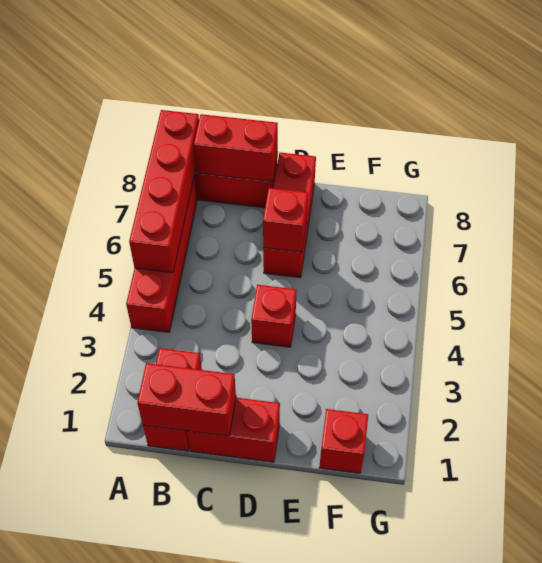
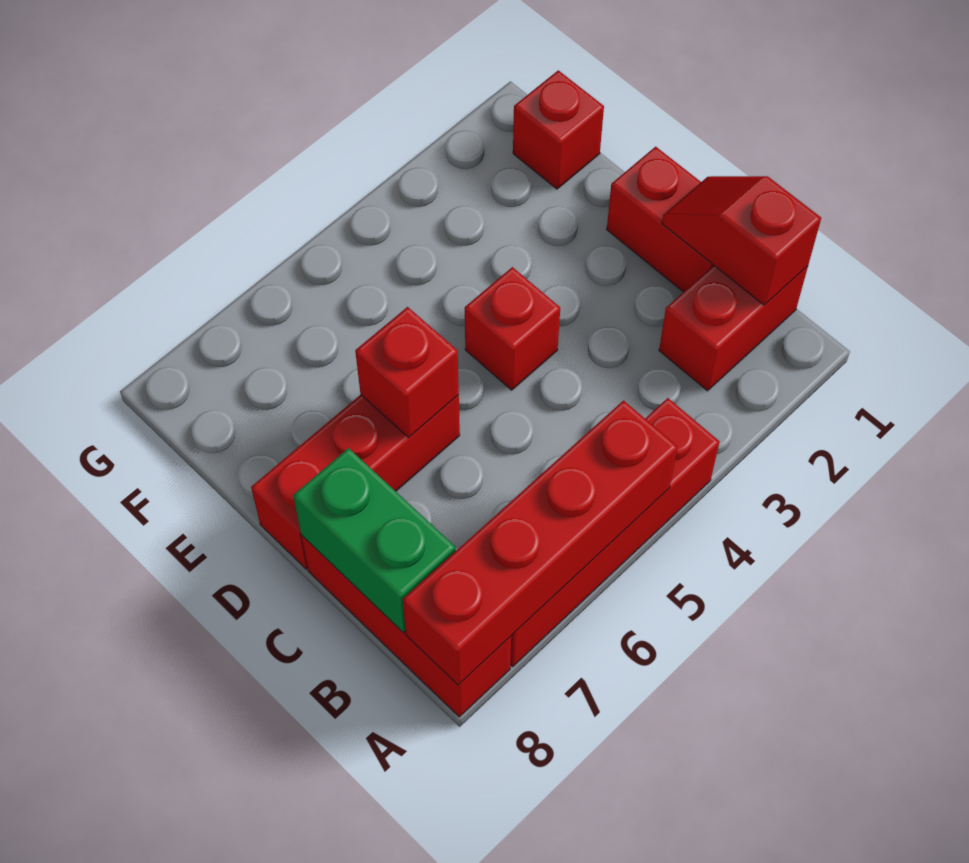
red 1x2 brick [137,363,236,436] -> red 1x2 slope [662,176,821,305]
red 1x2 brick [194,114,278,182] -> green 1x2 brick [293,448,456,633]

